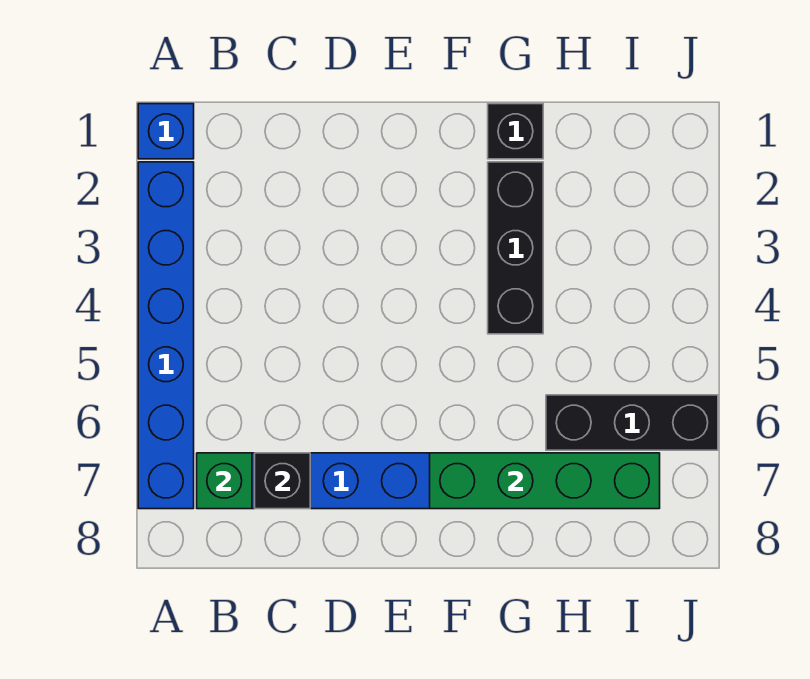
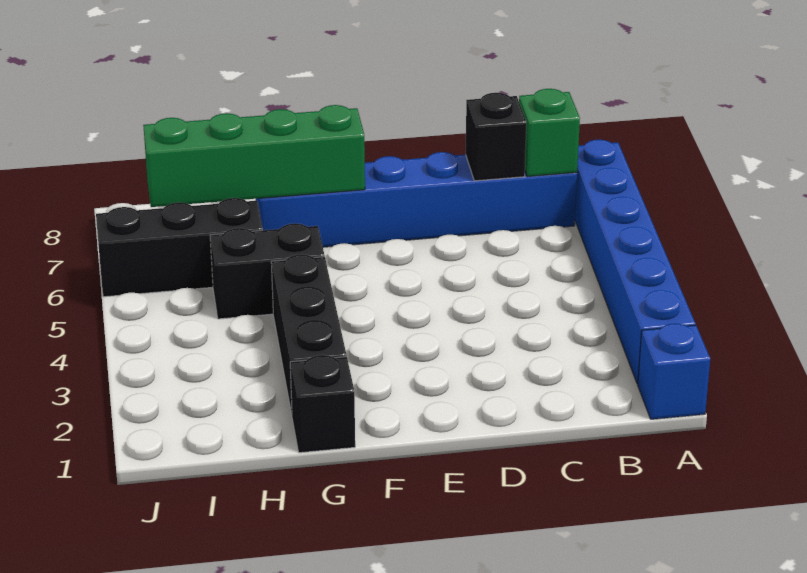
none -> black 1x2 brick [210,223,325,319]

